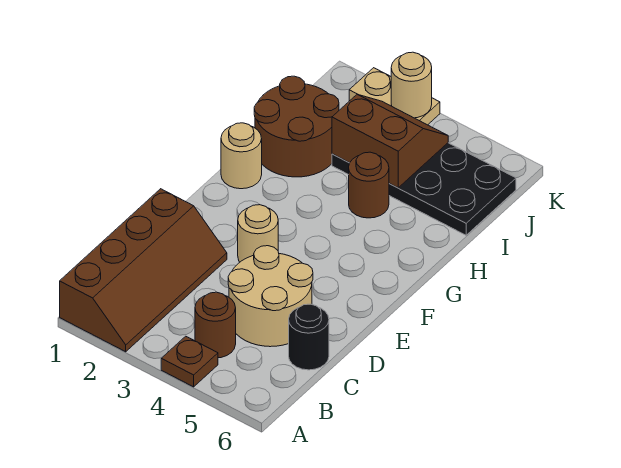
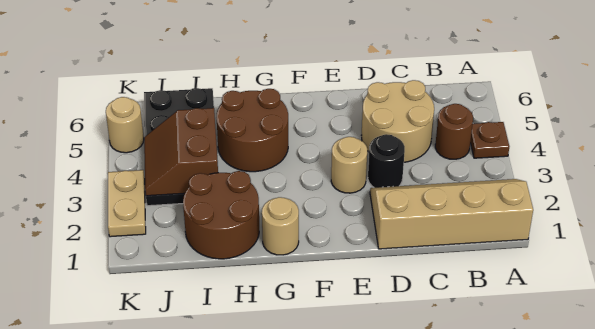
brown 2x4 slope [60,189,227,352] -> tan 2x4 slope [370,179,533,249]
black 1x1 round brick [289,304,329,370] -> black 1x1 round brick moved to [368,134,405,188]
brown 1x1 round brick [349,152,389,218] -> brown 2x2 round brick [216,89,288,172]
tan 1x1 round brick [391,52,432,118] -> tan 1x1 round brick moved to [106,97,144,153]

